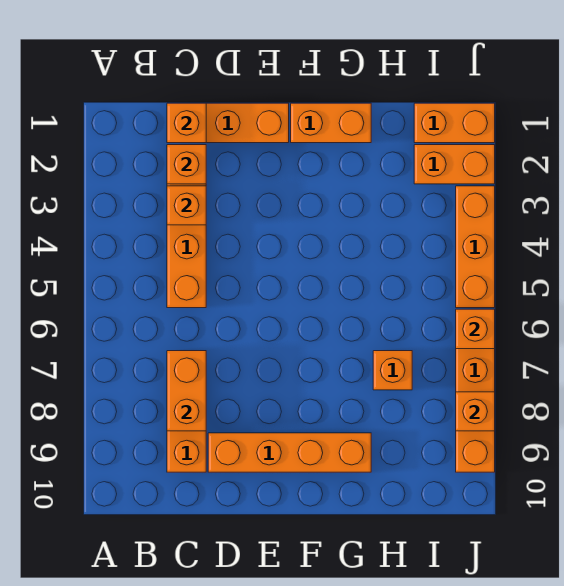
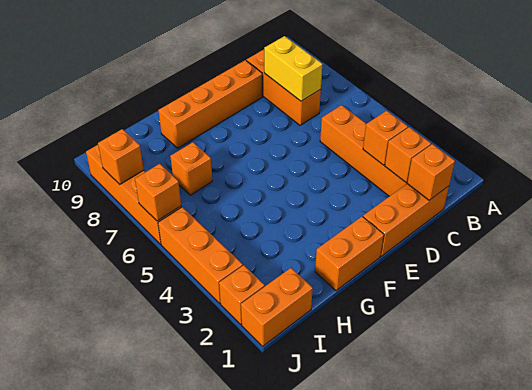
orange 1x2 brick [167,351,206,431] -> yellow 1x2 brick [264,36,322,101]
orange 1x2 brick [414,145,495,184] -> orange 1x1 brick [219,265,265,324]

